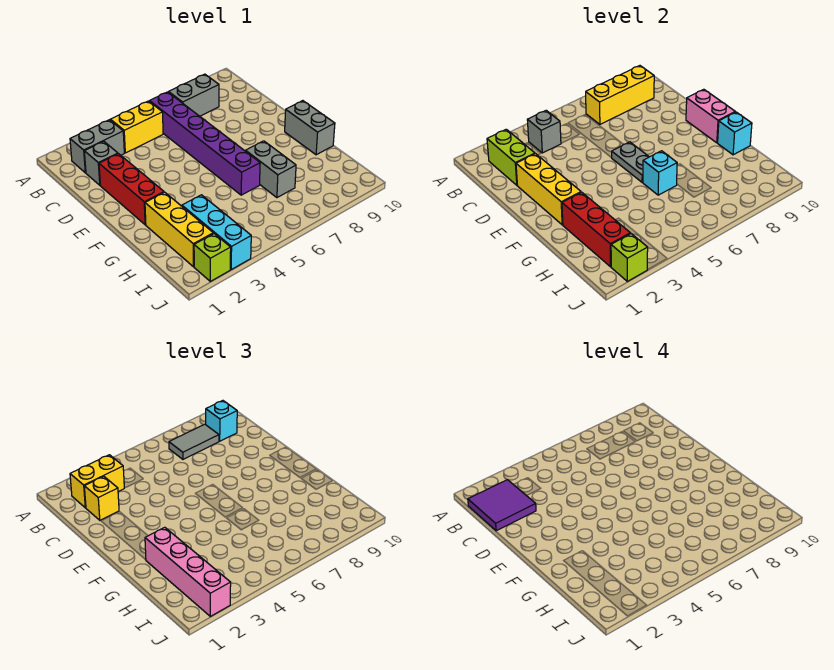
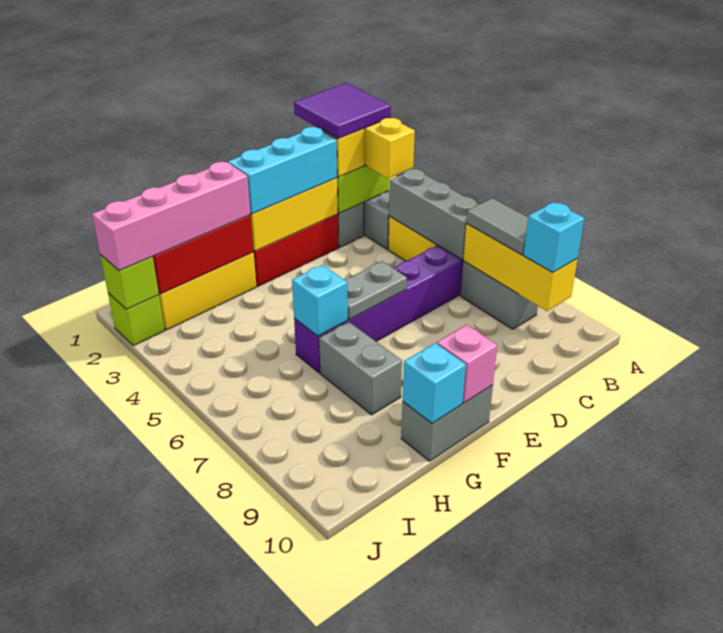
grey 1x1 brick [527,110,561,153] -> grey 1x3 brick [389,169,479,260]
pink 1x2 brick [686,89,735,143] -> pink 1x1 brick [437,325,497,403]
grey 1x2 brick [246,141,296,198] -> grey 1x2 brick turned to [319,322,402,415]
cyan 1x3 brick [182,195,251,269] -> cyan 1x3 brick moved to [228,127,337,214]

